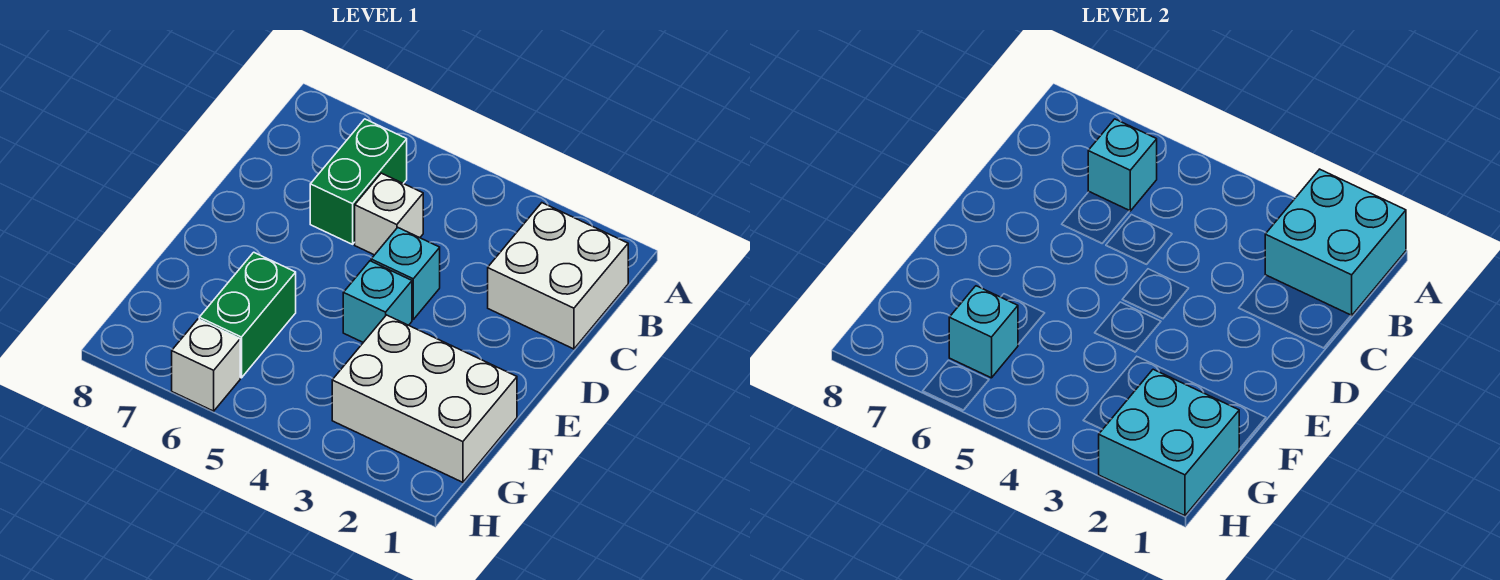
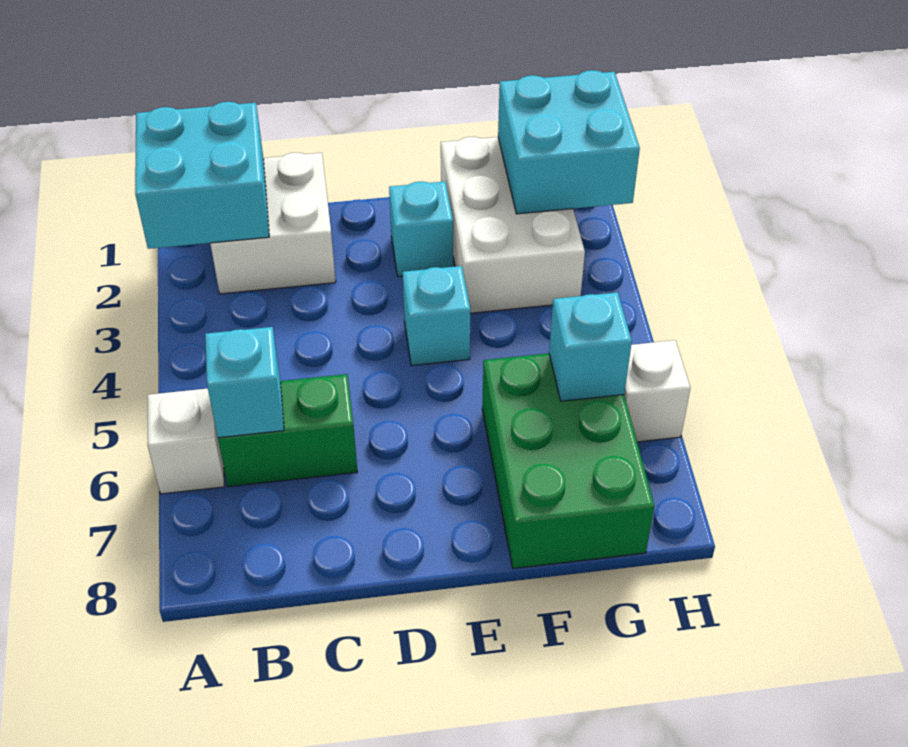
white 1x1 brick [355,173,423,255] -> white 1x1 brick moved to [148,389,225,494]
cyan 1x1 brick [371,228,440,319] -> cyan 1x1 brick moved to [389,181,453,277]
green 1x2 brick [199,252,296,378] -> green 2x3 brick [482,353,654,568]

